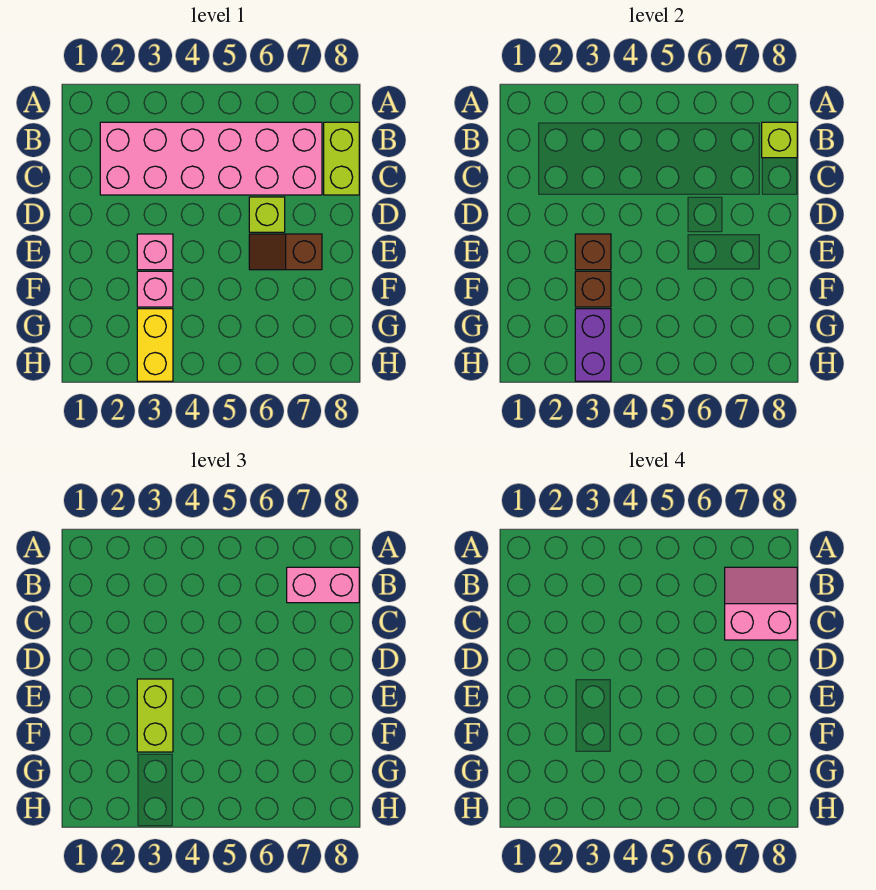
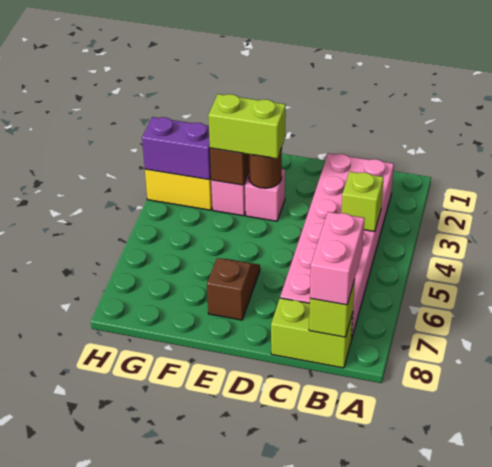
pink 2x2 slope [725,567,797,640] -> none
lime 1x1 brick [249,197,285,232] -> lime 1x1 brick moved to [342,172,384,232]
brown 1x1 brick [575,234,611,270] -> brown 1x1 round brick [248,148,282,188]

